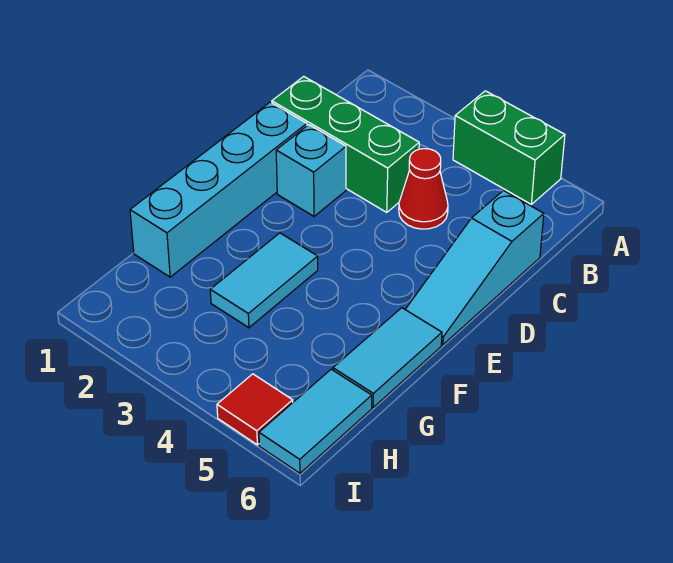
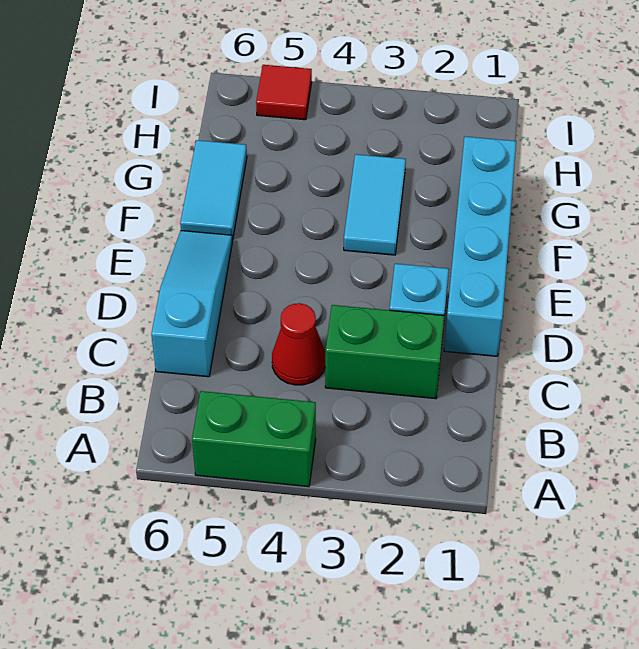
green 1x3 brick [272,76,419,212] -> green 1x2 brick [325,305,444,399]
cyan 1x2 tile [259,369,372,473] -> none

